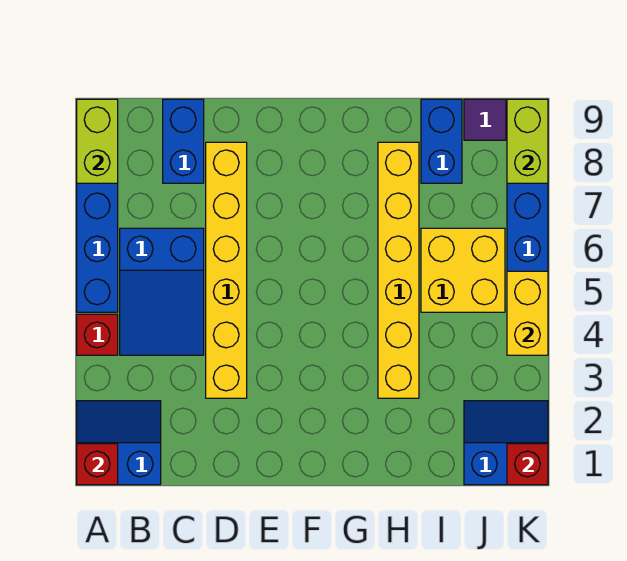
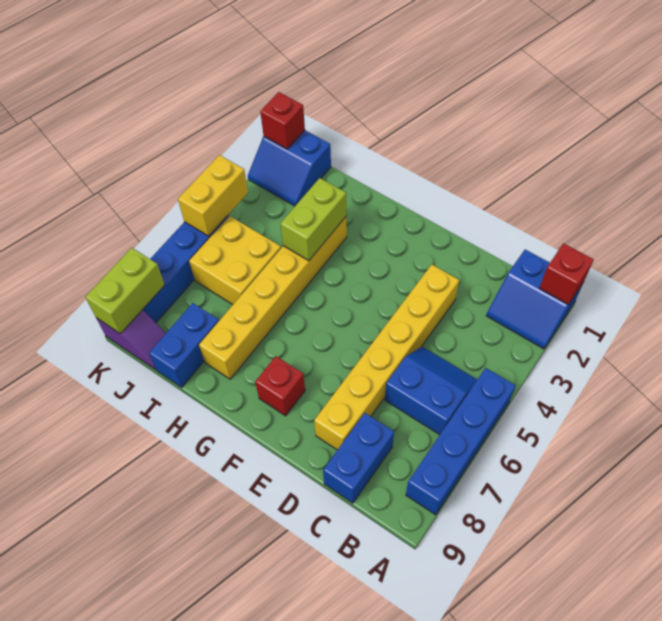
red 1x1 brick [77,314,118,355] -> red 1x1 brick moved to [255,356,305,416]
lime 1x2 brick [77,99,118,183] -> lime 1x2 brick moved to [280,178,346,261]
blue 2x3 slope [120,228,204,355] -> blue 2x2 slope [385,347,477,435]

